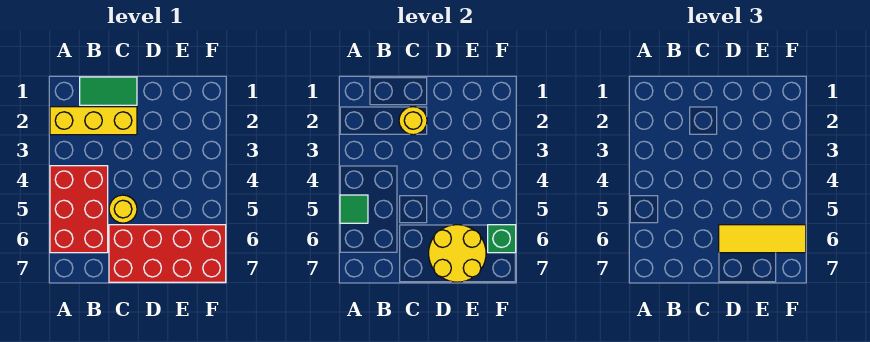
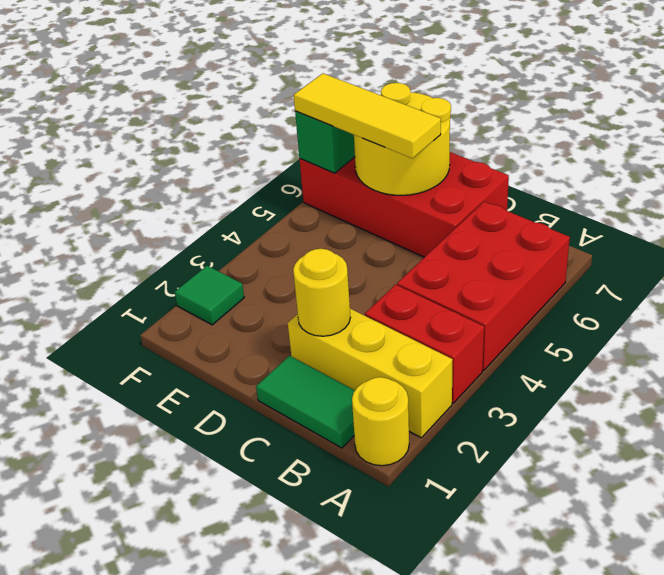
none -> red 1x2 brick [365,285,484,403]
green 1x1 tile [340,195,368,223] -> green 1x1 tile moved to [175,266,244,325]
yellow 1x1 round brick [109,195,137,223] -> yellow 1x1 round brick moved to [352,377,409,466]

